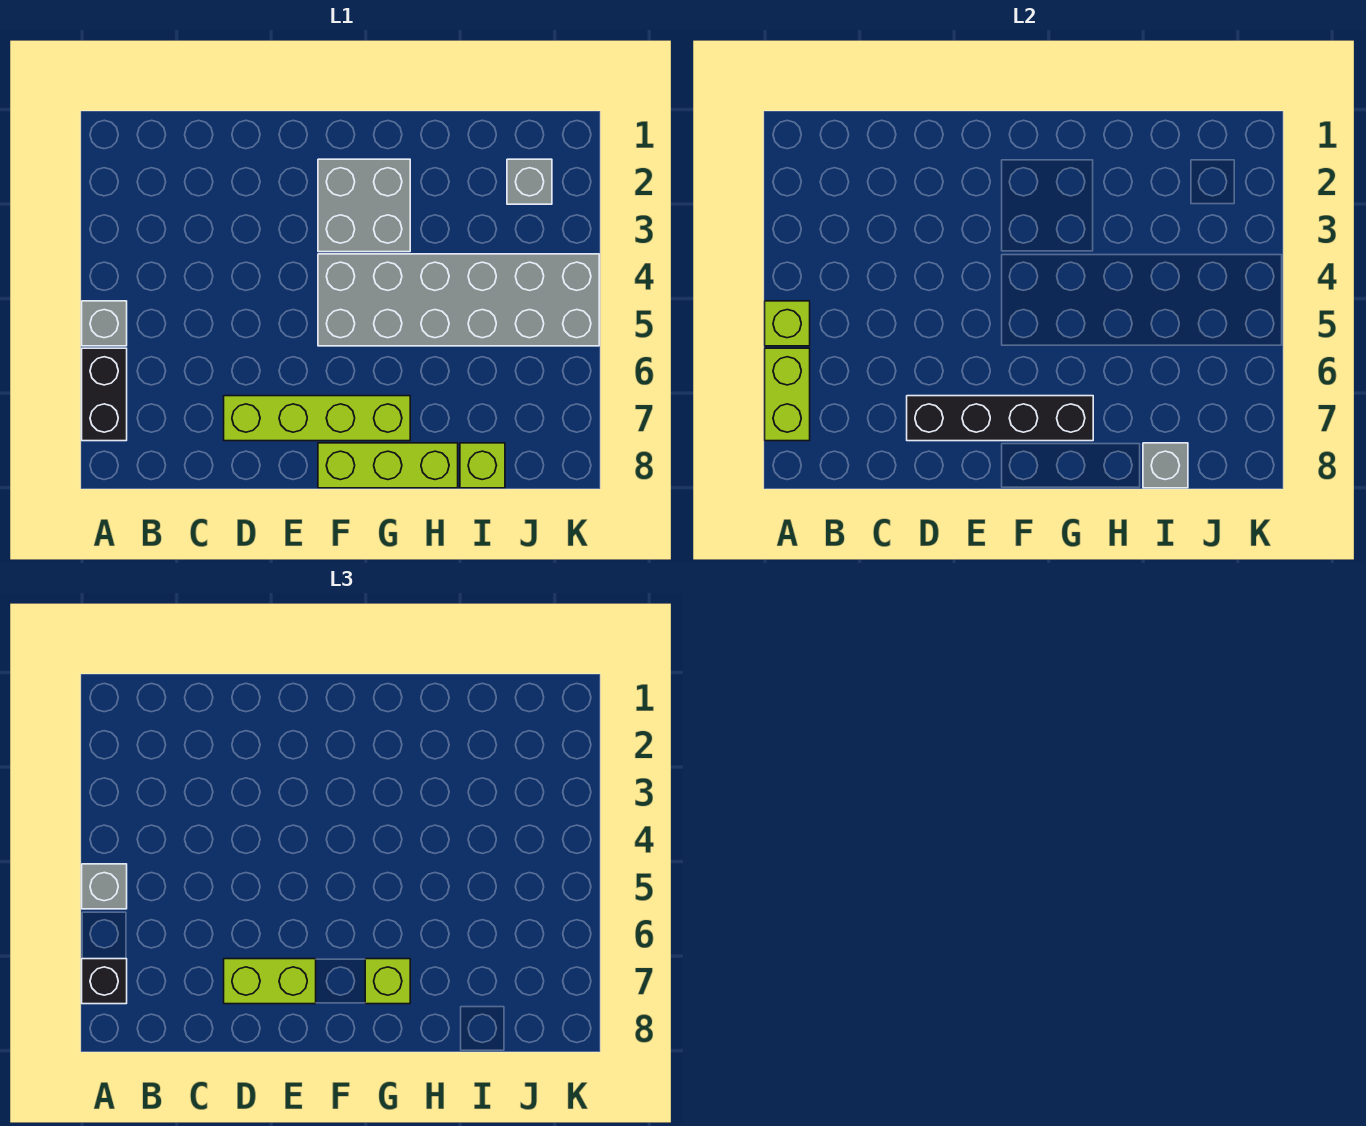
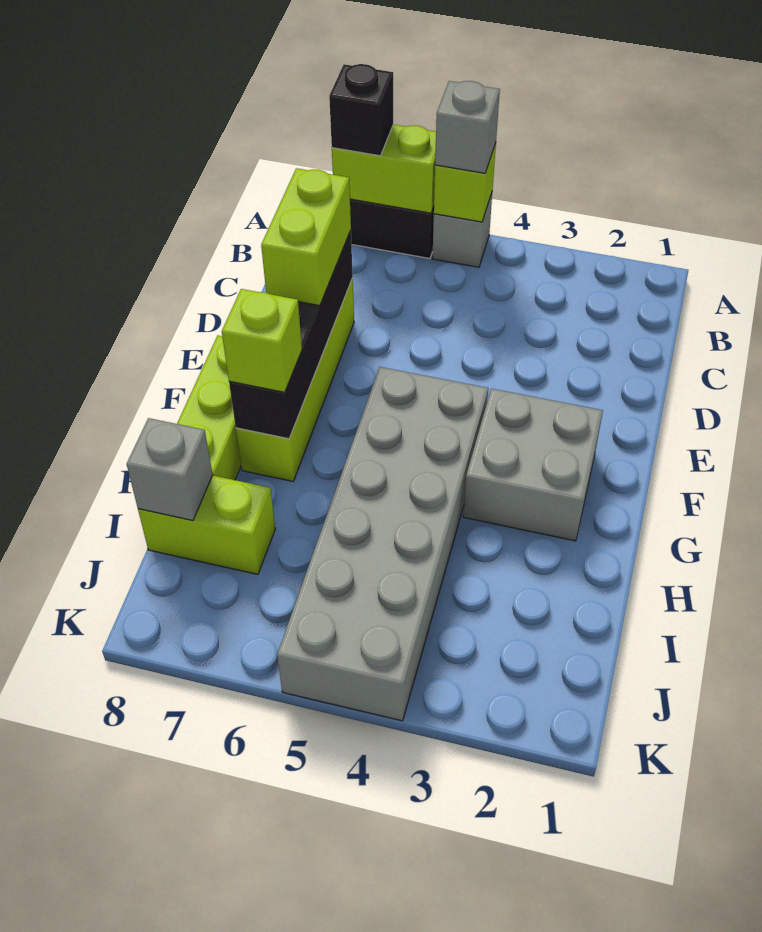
lime 1x1 brick [460,443,505,488] -> lime 1x2 brick [138,475,275,574]
grey 1x1 brick [507,159,552,204] -> none

